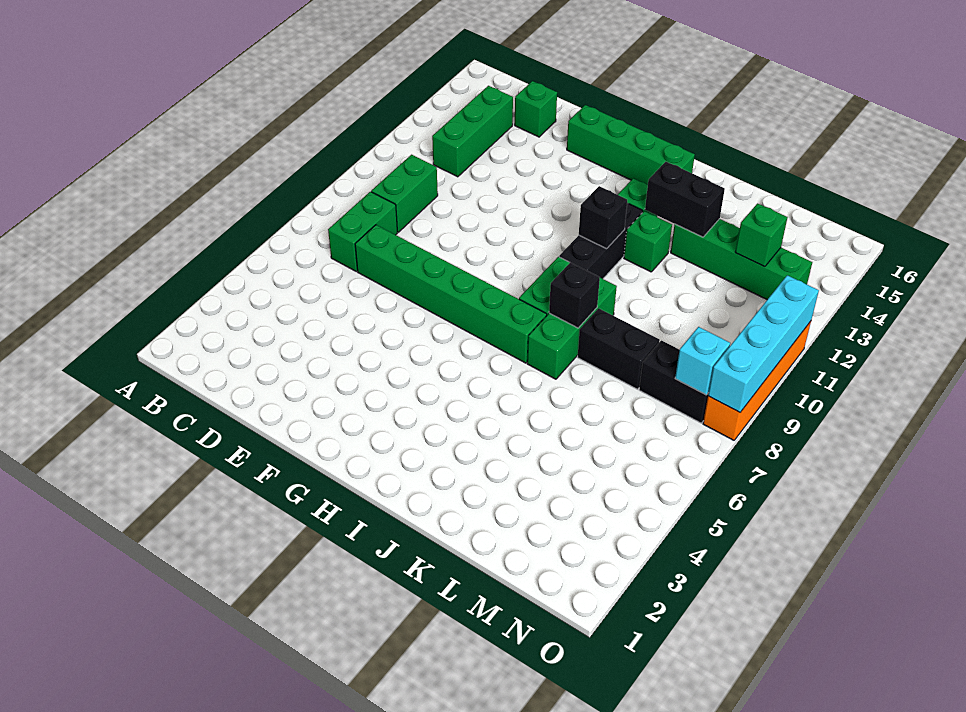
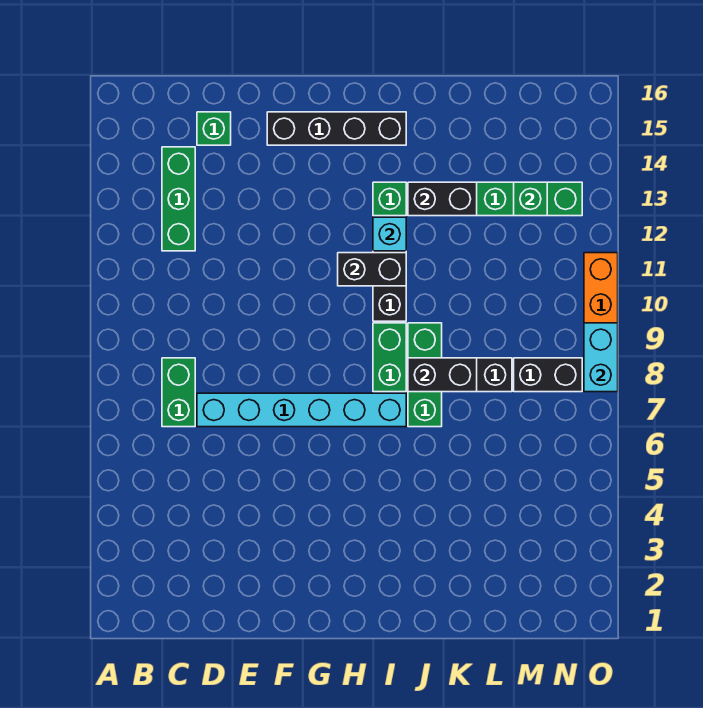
green 1x2 brick [371,155,438,232] -> none
green 1x6 brick [355,225,547,363] -> cyan 1x6 brick [197,393,406,427]
green 1x4 brick [567,105,695,185] -> black 1x4 brick [267,112,406,145]
black 1x1 brick [579,186,627,249] -> black 1x2 brick [338,253,406,286]
black 1x1 brick [549,263,600,328] -> black 1x2 brick [408,358,477,392]
green 1x1 brick [624,211,672,272] -> none
cyan 1x1 brick [675,327,730,395] -> cyan 1x1 brick moved to [373,217,406,251]
cyan 1x4 brick [708,275,819,412] -> cyan 1x2 brick [584,323,618,392]

